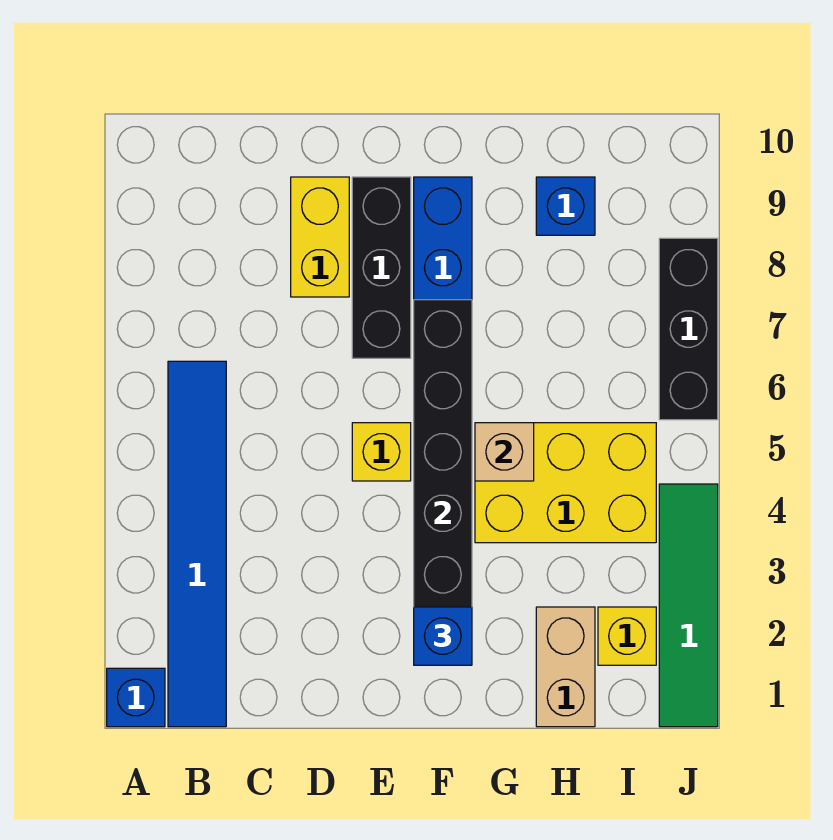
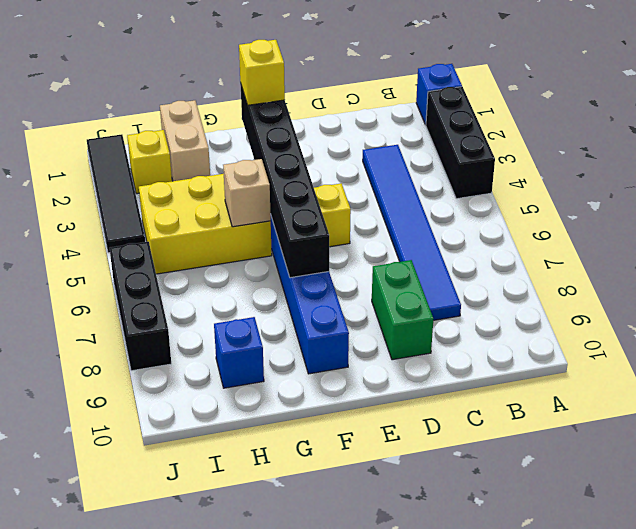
blue 1x6 tile [168,361,226,727] -> blue 1x6 tile moved to [363,145,461,320]
yellow 1x2 brick [291,177,349,297] -> green 1x2 brick [372,260,433,360]
black 1x3 brick [352,177,411,358] -> black 1x3 brick moved to [426,87,495,199]
blue 1x1 brick [414,607,472,665] -> yellow 1x1 brick [239,40,285,105]
green 1x4 tile [659,484,718,727] -> black 1x4 tile [87,134,145,253]

